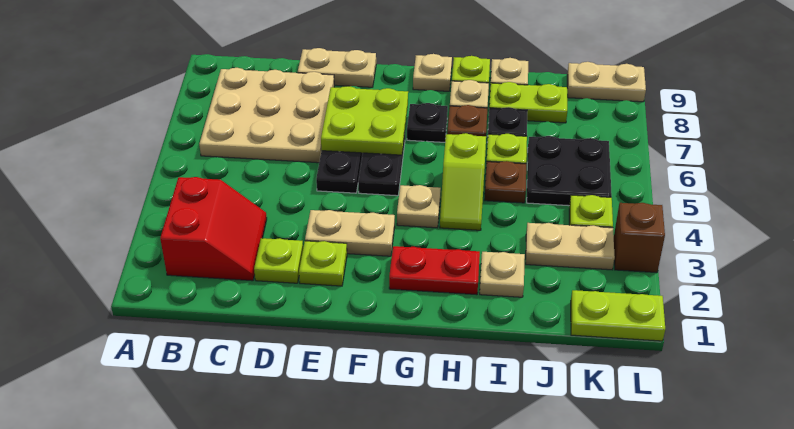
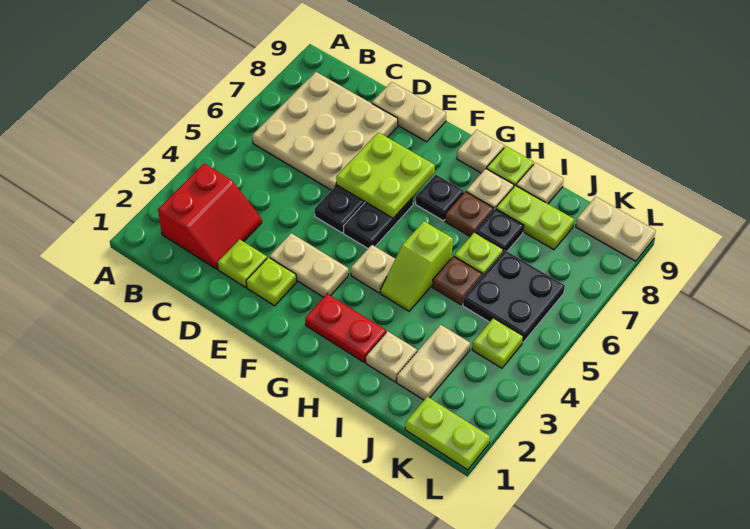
tan 1x2 plate [526,223,615,270] -> tan 1x2 plate turned to [397,325,470,400]
brown 1x1 brick [614,203,665,273] -> none

